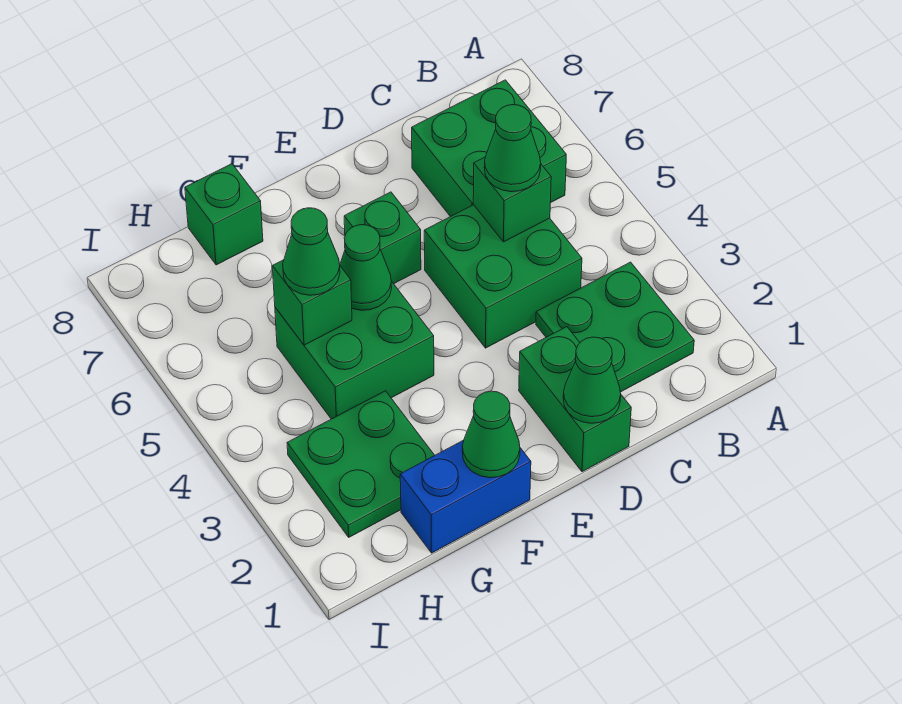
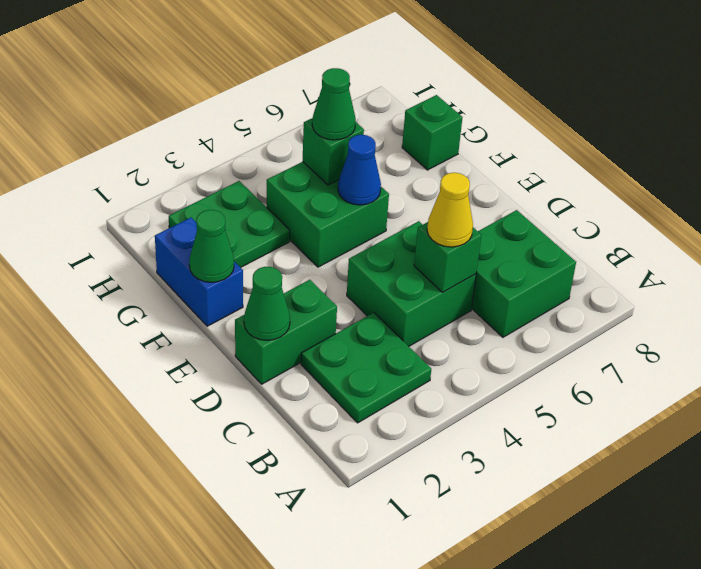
green 1x1 cone [484,104,541,192] -> yellow 1x1 cone [427,173,473,247]
green 1x1 brick [344,192,421,284] -> none
green 1x1 cone [340,225,392,310] -> blue 1x1 cone [338,135,381,205]

